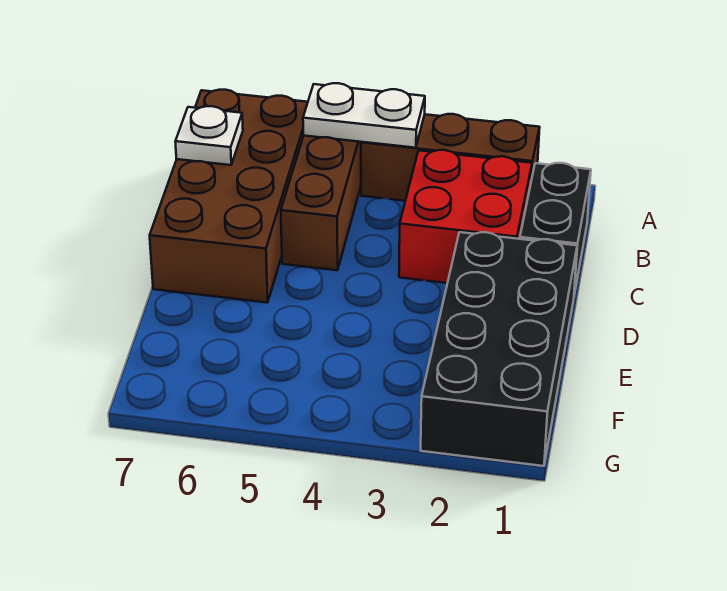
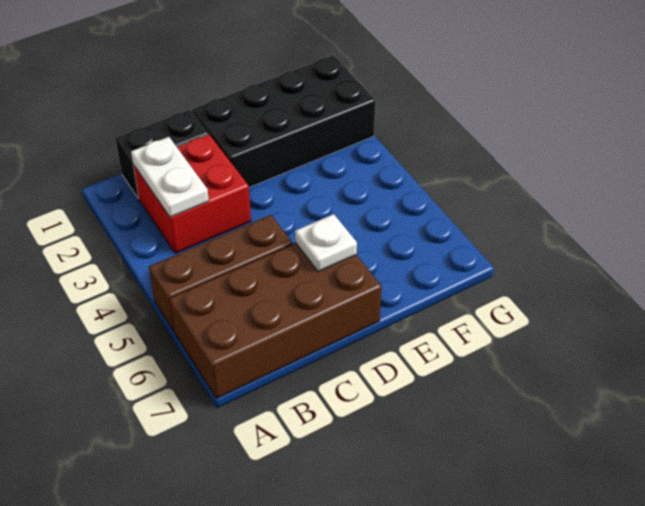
brown 1x3 brick [361,114,540,201] -> none
white 1x2 plate [303,83,425,148] -> white 1x2 plate moved to [131,137,209,217]
white 1x1 plate [175,106,243,165] -> white 1x1 plate moved to [295,214,357,272]

